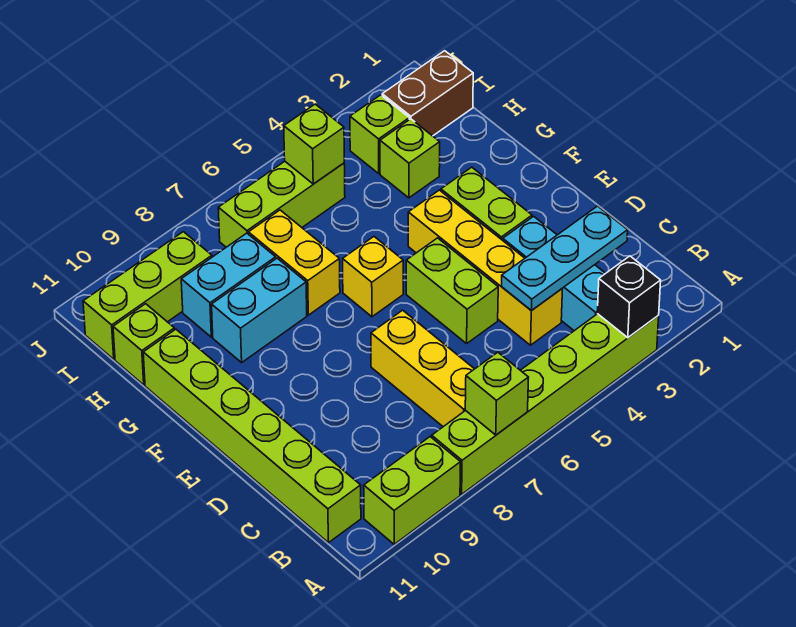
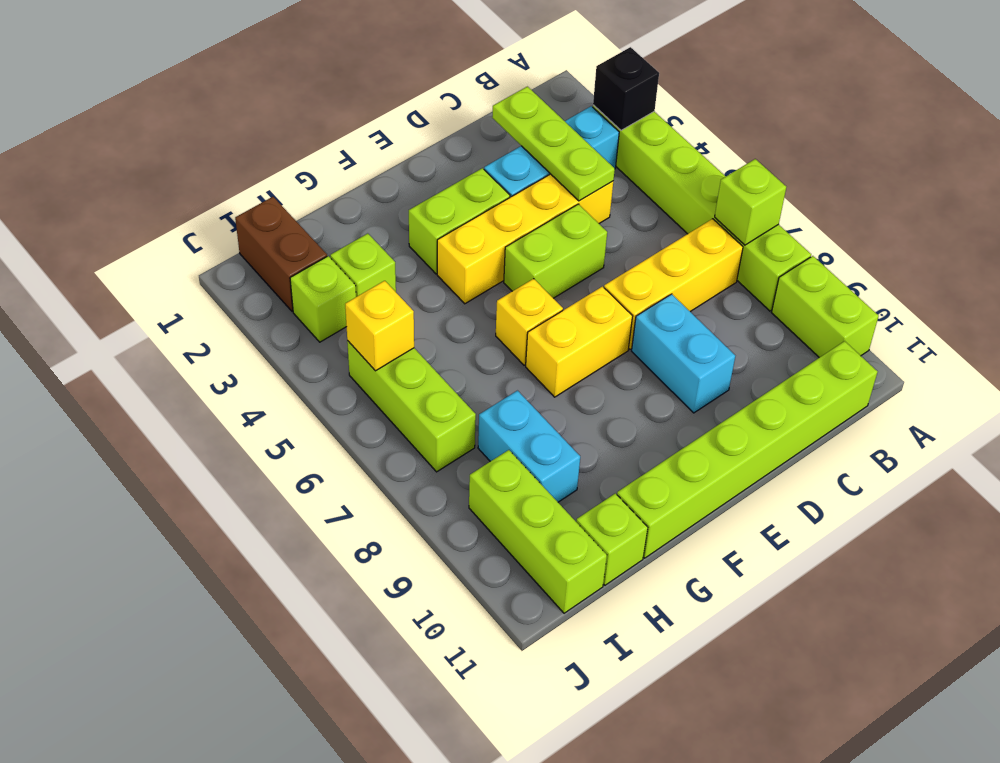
cyan 1x3 plate [501,206,628,311] -> lime 1x3 plate [492,87,615,201]
yellow 1x2 brick [248,210,340,315] -> yellow 1x2 brick moved to [526,286,633,397]
cyan 1x2 brick [212,258,307,362] -> cyan 1x2 brick moved to [632,294,735,413]
lime 1x1 brick [284,104,344,184] -> yellow 1x1 brick [345,281,414,371]

